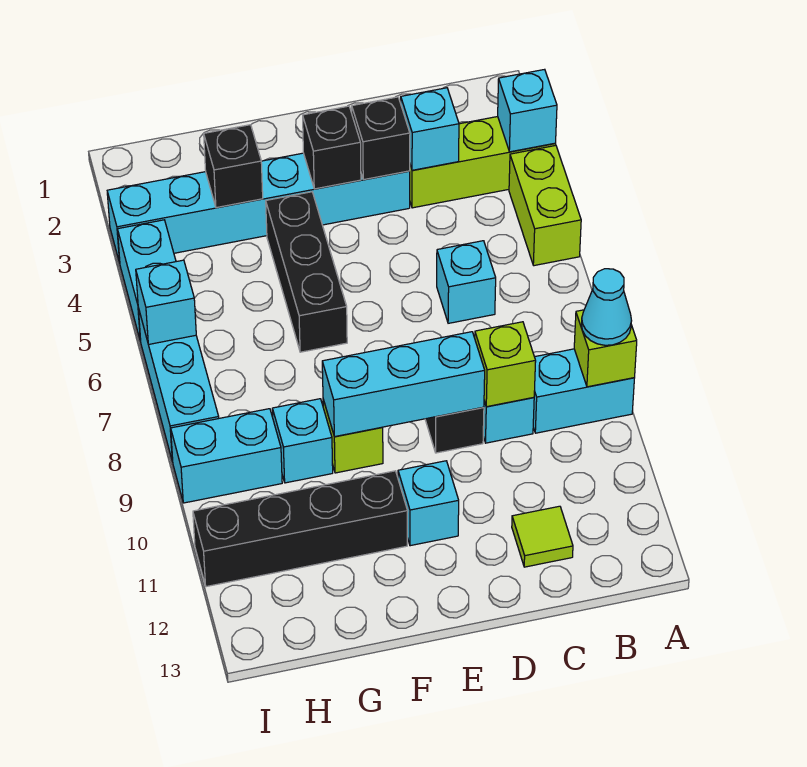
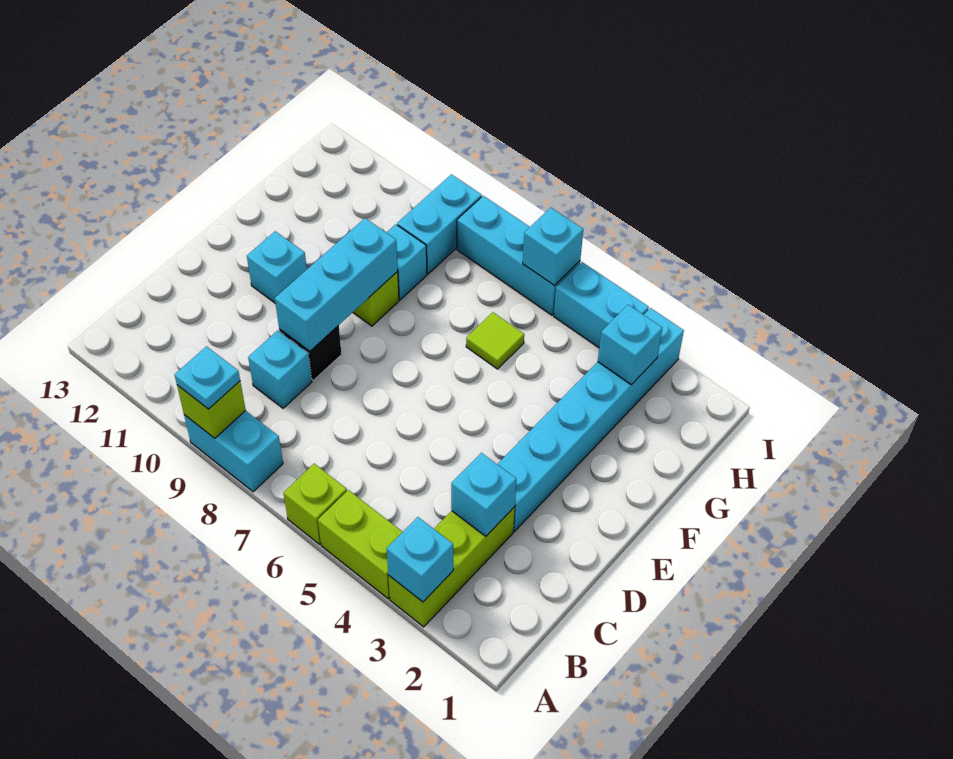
cyan 1x2 brick [533,349,634,433] -> cyan 1x2 brick turned to [184,411,283,492]
cyan 1x1 cone [582,269,632,345] -> cyan 1x1 plate [174,346,240,409]
cyan 1x1 brick [437,241,496,323] -> cyan 1x1 brick moved to [598,305,662,385]
lime 1x1 brick [475,322,536,407] -> lime 1x1 brick moved to [284,464,347,544]
lime 1x1 tile [512,506,573,567] -> lime 1x1 tile moved to [466,312,524,369]
black 1x1 brick [352,97,410,180] -> none
black 1x1 brick [303,106,361,189] -> none
black 1x3 brick [266,192,347,352] -> none
black 1x4 brick [193,471,408,587] -> none
black 1x1 brick [204,125,263,208] -> none

